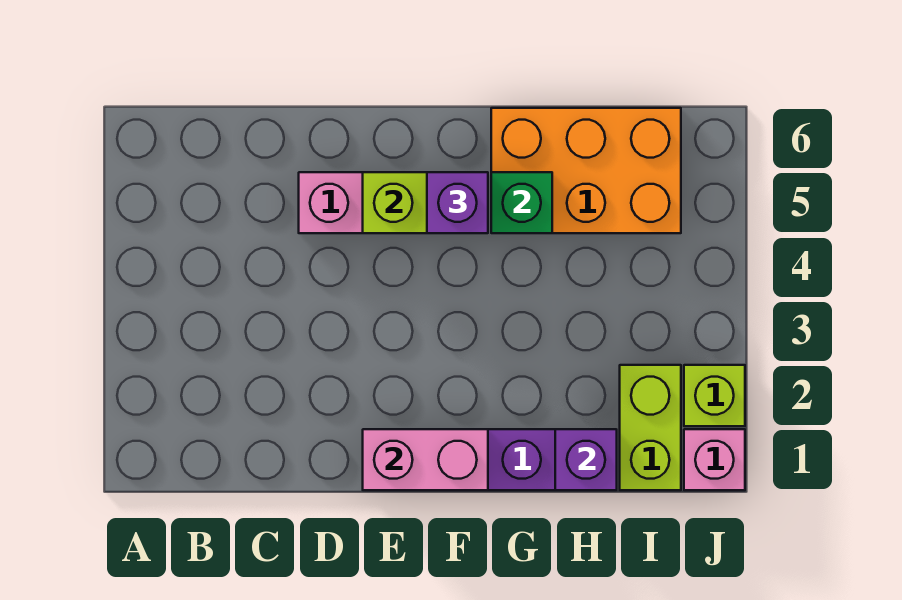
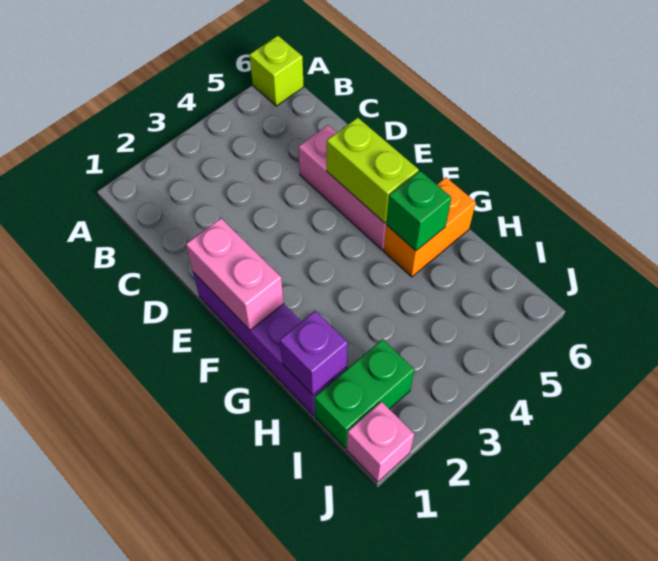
purple 1x1 brick [427,172,488,233] -> none
orange 2x3 brick [491,108,681,233] -> orange 1x2 brick [384,177,476,277]
lime 1x2 brick [620,365,681,490] -> green 1x2 brick [314,339,414,448]
lime 1x1 brick [684,365,745,426] -> lime 1x1 brick moved to [250,36,304,106]

